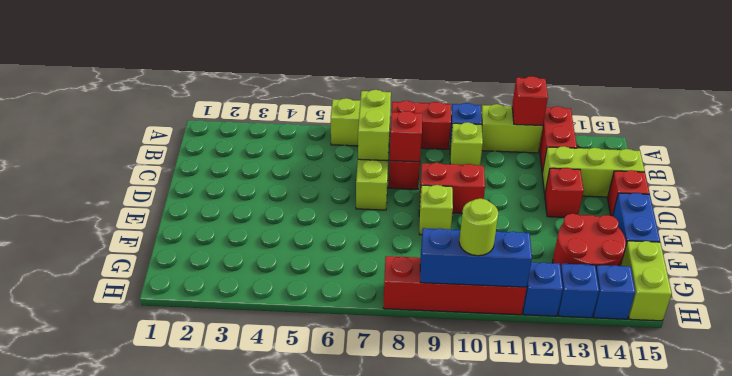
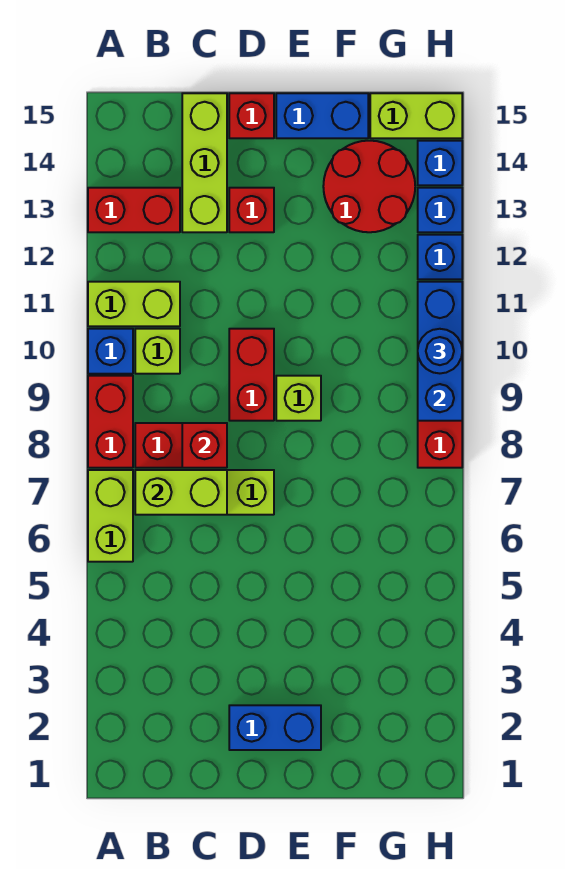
lime 1x2 brick [481,104,543,153] -> lime 1x2 brick turned to [88,282,180,326]
red 1x1 brick [512,76,548,126] -> none
none -> blue 1x2 brick [229,705,321,750]
lime 1x1 round brick [459,199,498,256] -> blue 1x1 round brick [418,329,462,373]

